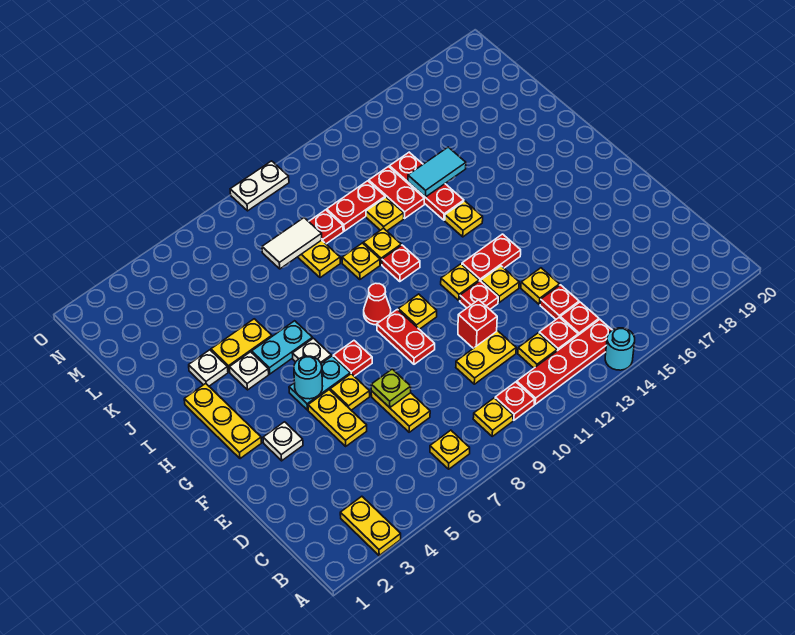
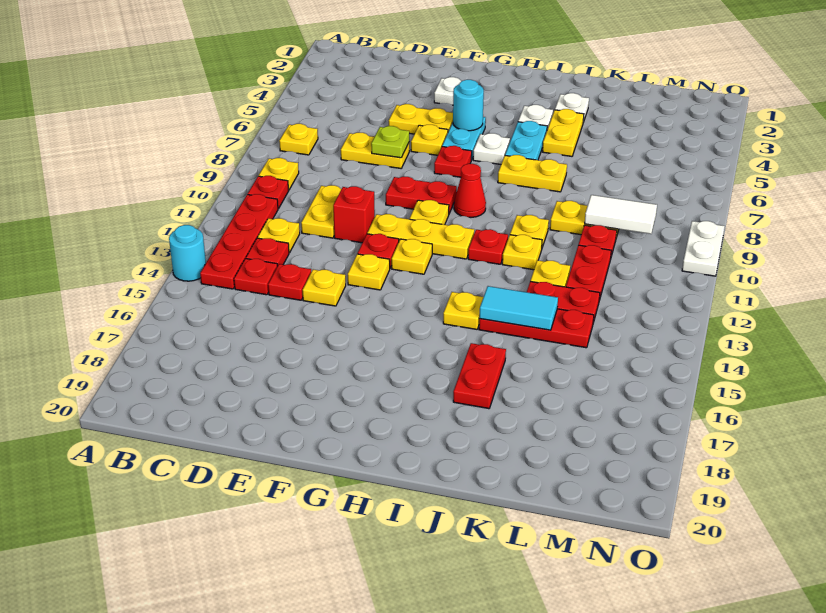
yellow 1x2 plate [340,496,401,556] -> yellow 1x2 plate moved to [498,155,567,192]
yellow 1x3 plate [184,384,261,459] -> yellow 1x3 plate moved to [367,214,474,259]
red 1x2 plate [462,234,521,281] -> red 1x2 plate moved to [453,343,506,409]
cyan 1x2 tile [408,147,466,197] -> cyan 1x2 tile turned to [479,286,558,330]
white 1x2 tile [262,218,322,269] -> white 1x2 tile turned to [585,195,657,234]

